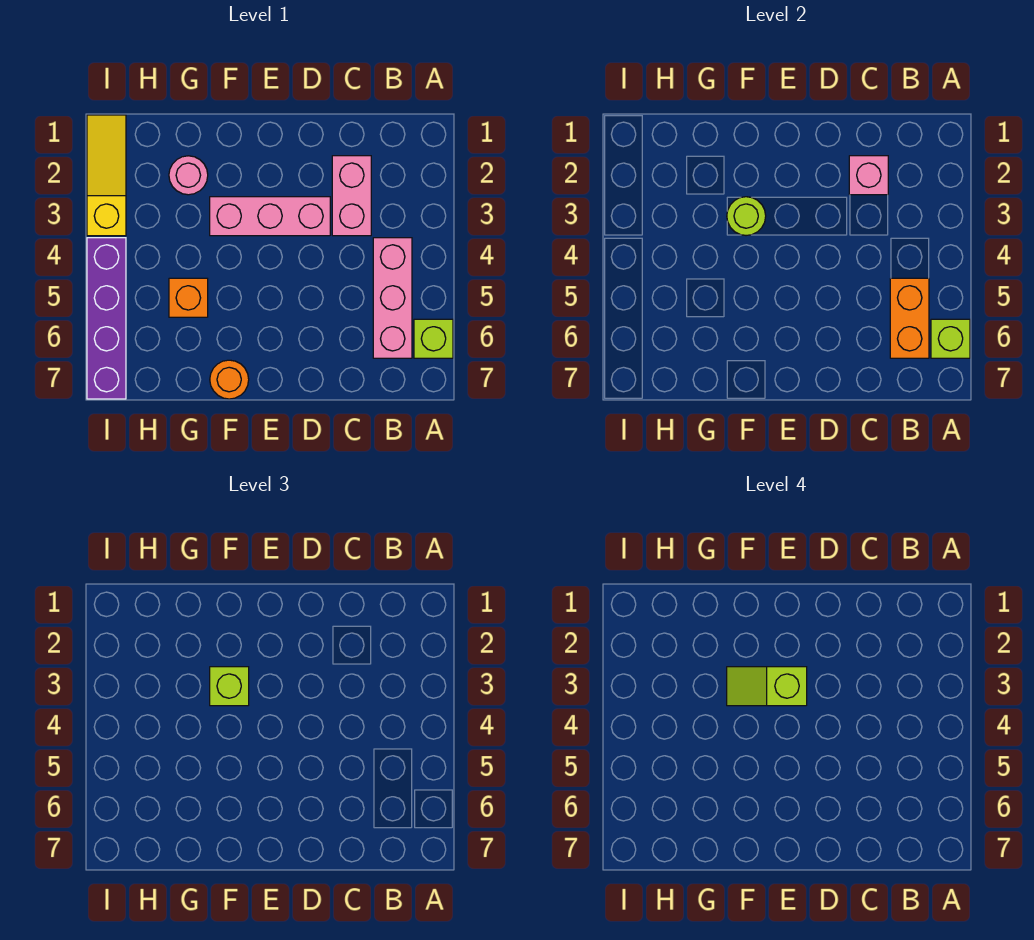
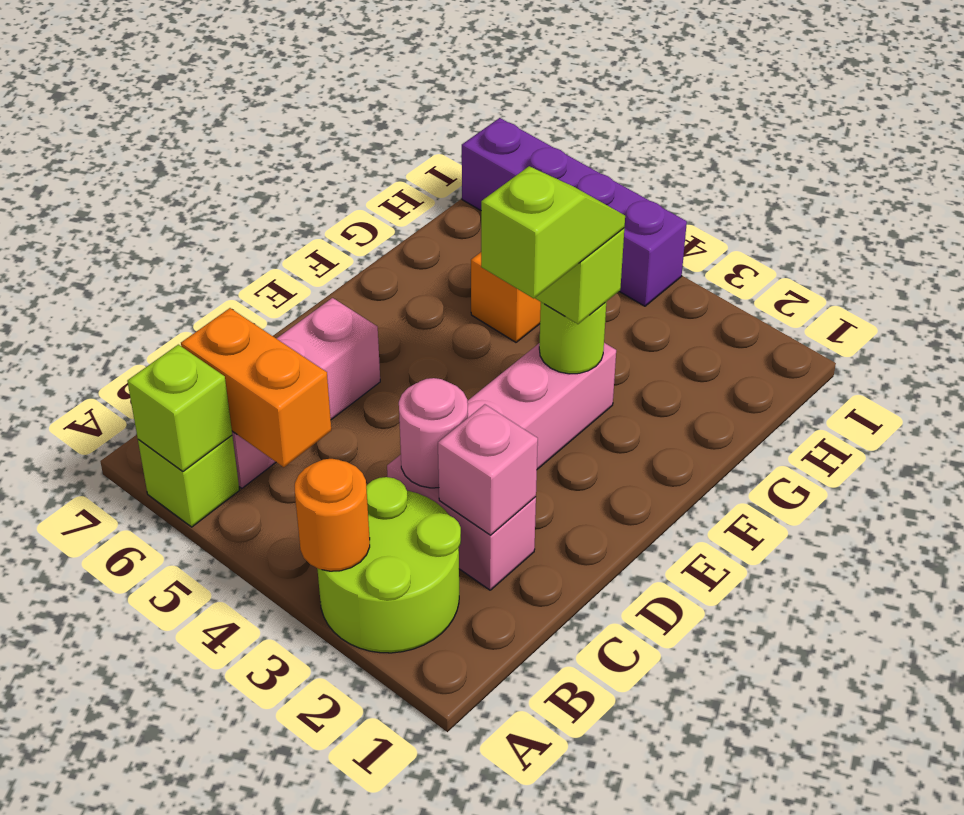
none -> lime 2x2 round brick [317,477,461,653]
pink 1x3 brick [373,238,412,358] -> pink 1x3 brick turned to [232,298,380,488]
orange 1x1 round brick [210,360,249,399] -> orange 1x1 round brick moved to [295,459,370,571]
pink 1x1 round brick [169,156,208,195] -> pink 1x1 round brick moved to [399,378,468,488]
yellow 1x3 slope [87,115,126,236] -> none

